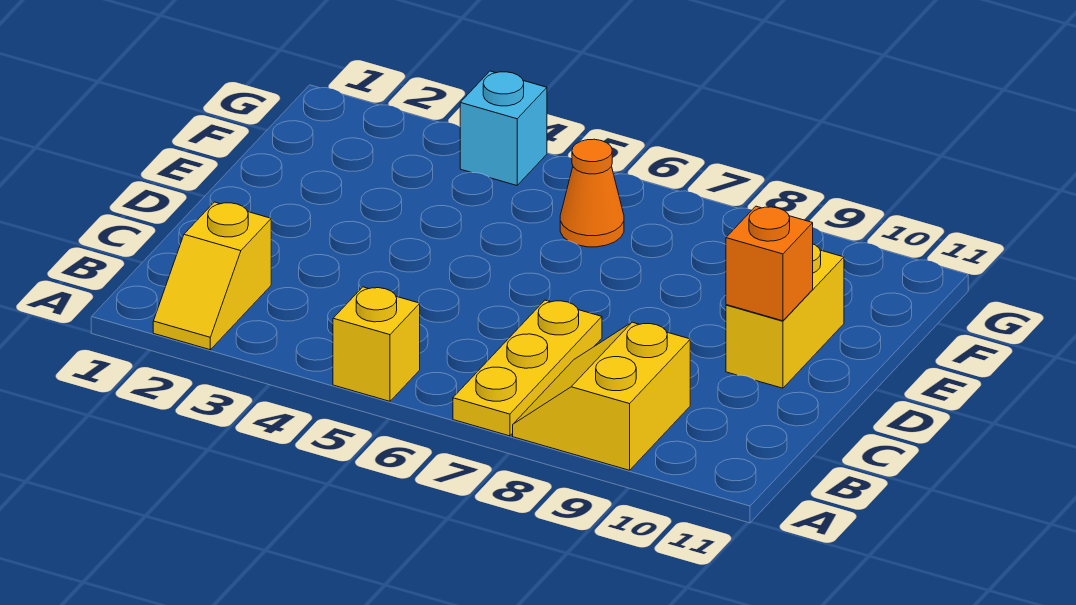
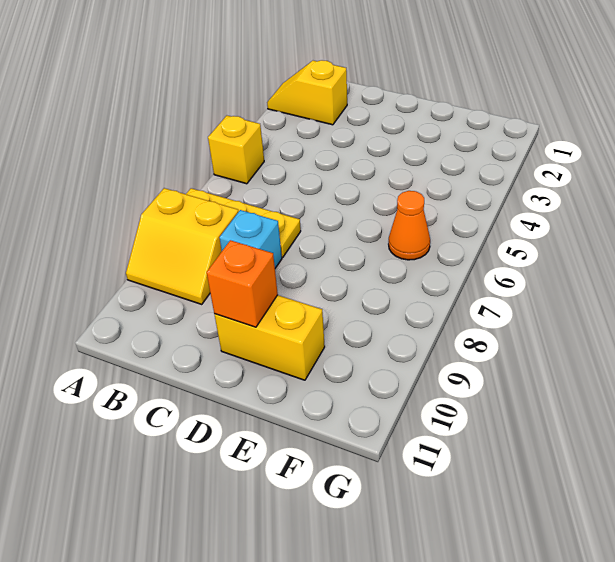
yellow 2x2 slope [513,322,690,470] -> yellow 2x2 slope turned to [126,188,239,305]
cyan 1x1 brick [460,71,547,185] -> cyan 1x1 brick moved to [219,210,282,268]

